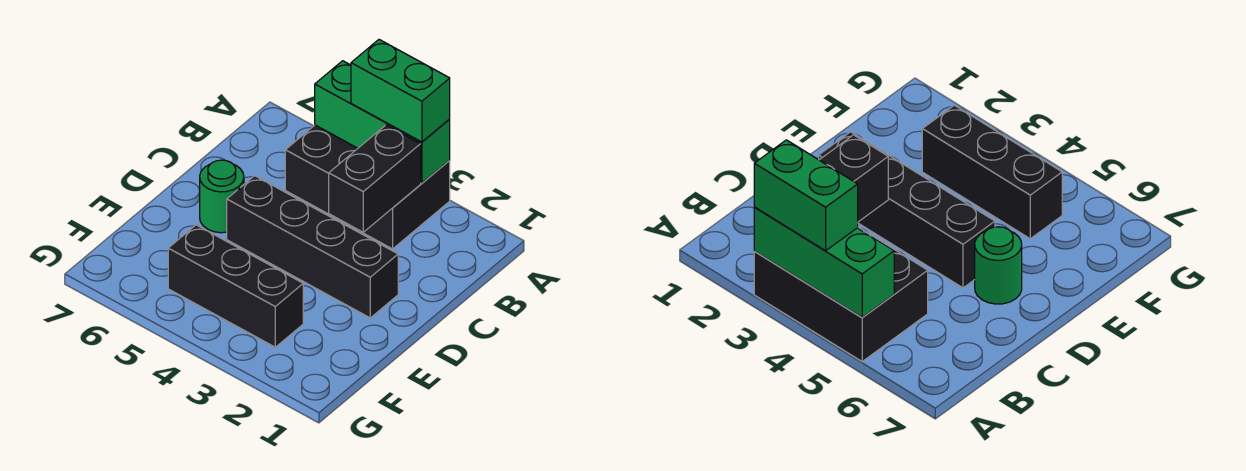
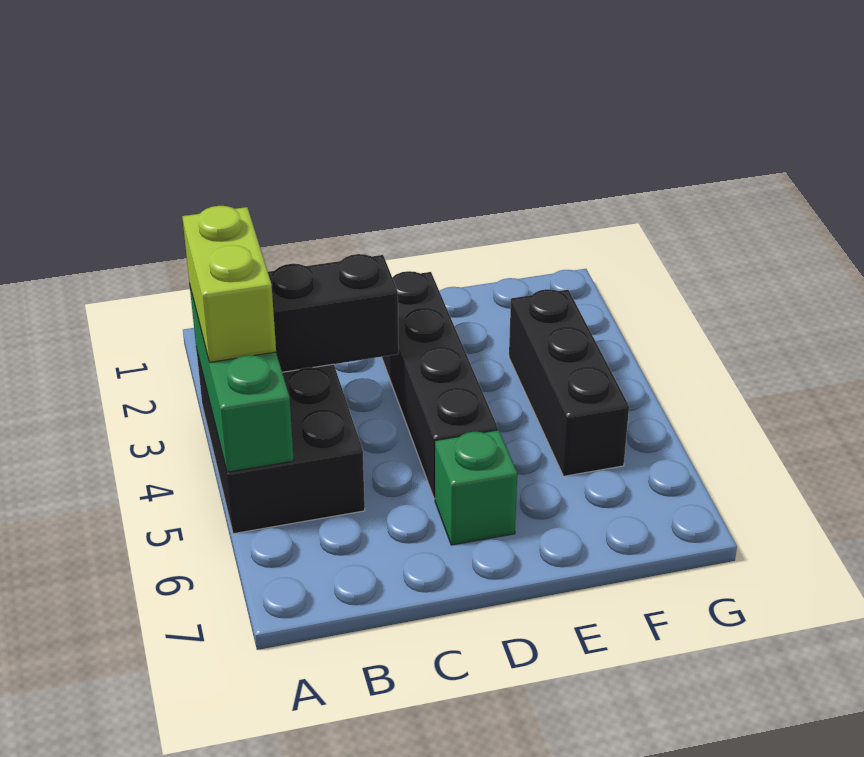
green 1x2 brick [351,40,450,142] -> lime 1x2 brick [182,206,276,362]
green 1x1 round brick [200,160,244,233] -> green 1x1 brick [435,430,517,545]

